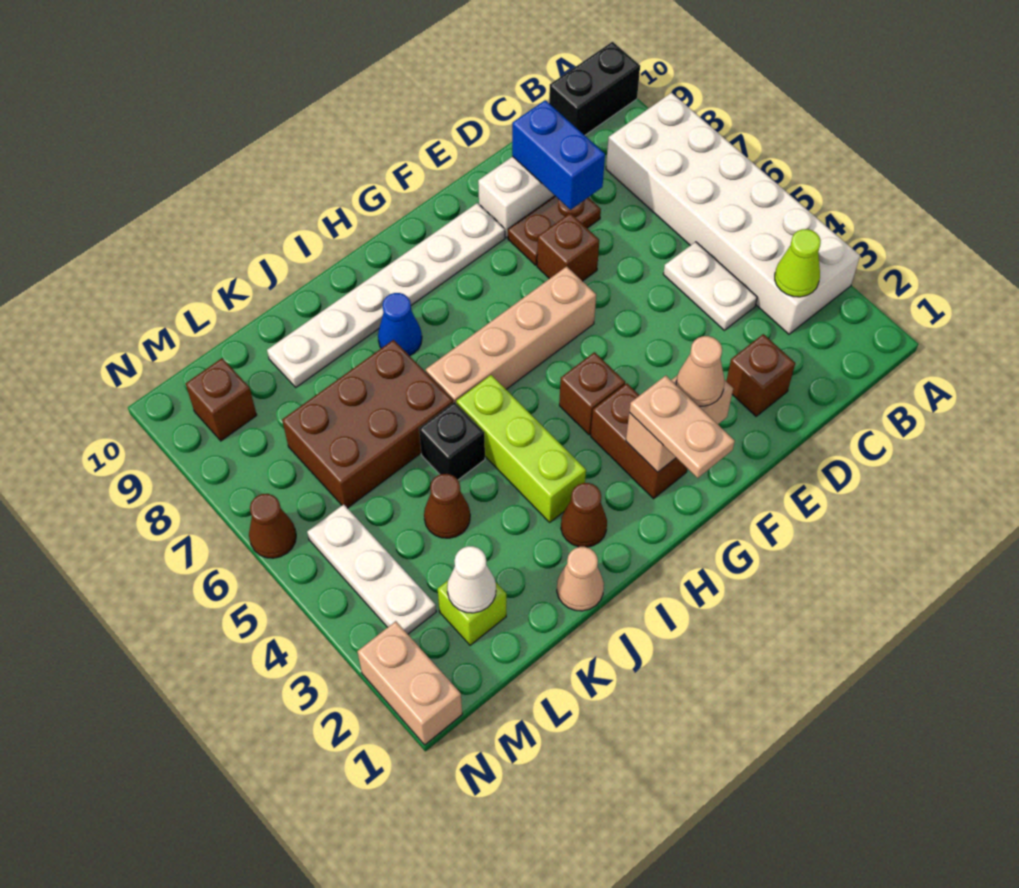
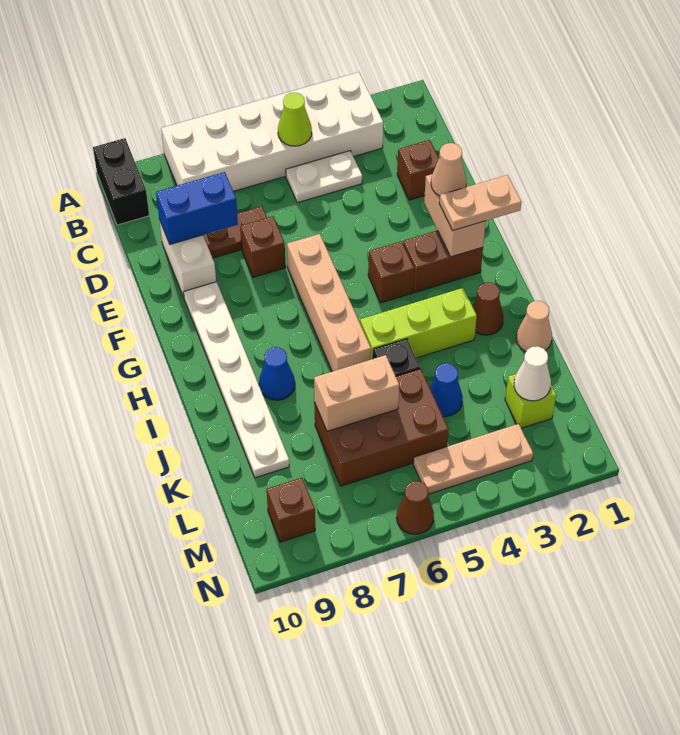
lime 1x1 cone [775,229,821,297] -> lime 1x1 cone moved to [278,93,312,146]
brown 1x2 plate [508,196,601,265] -> brown 1x2 plate turned to [203,206,267,258]
brown 2x3 brick [282,340,453,508] -> brown 2x3 brick turned to [314,369,449,486]
brown 1x1 cone [424,474,470,538] -> blue 1x1 cone [430,363,463,417]
white 1x3 plate [307,504,436,634] -> tan 1x3 plate [413,424,533,494]
tan 1x2 brick [357,621,462,745] -> tan 1x2 brick moved to [314,355,399,431]

